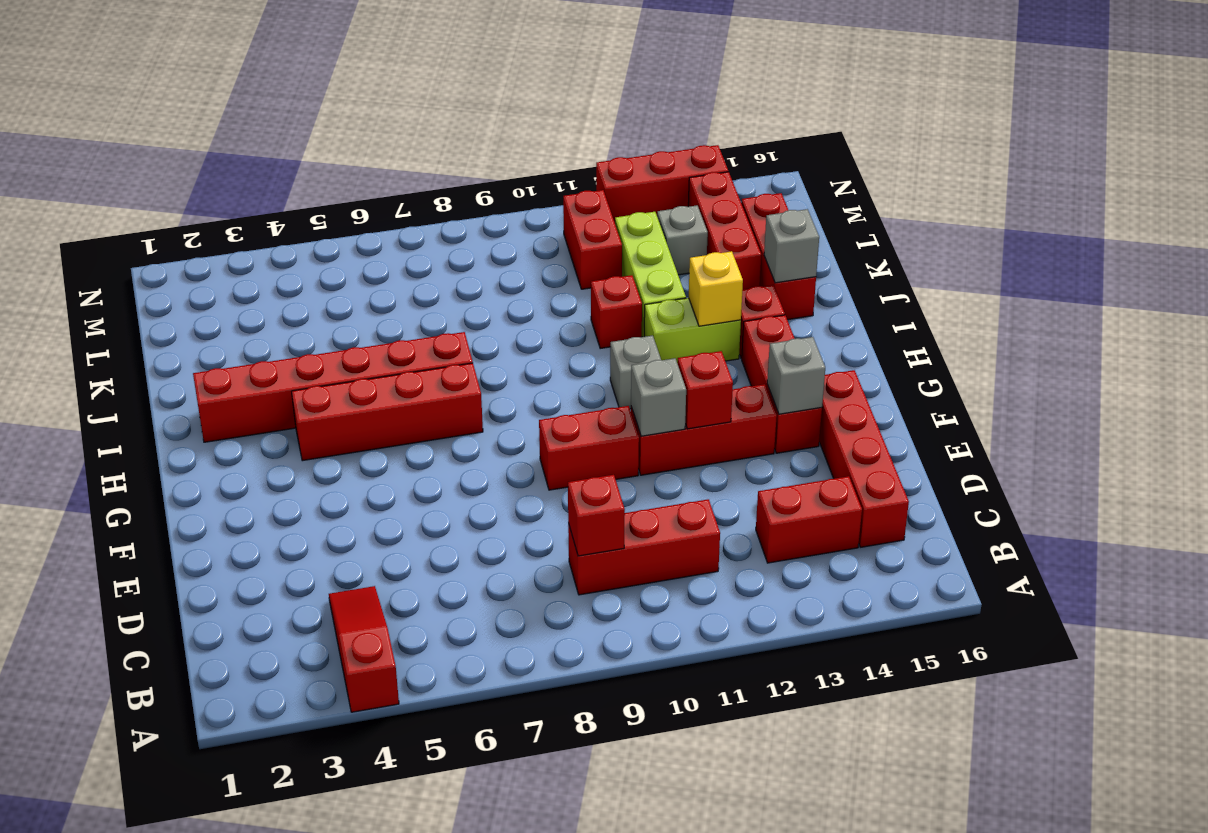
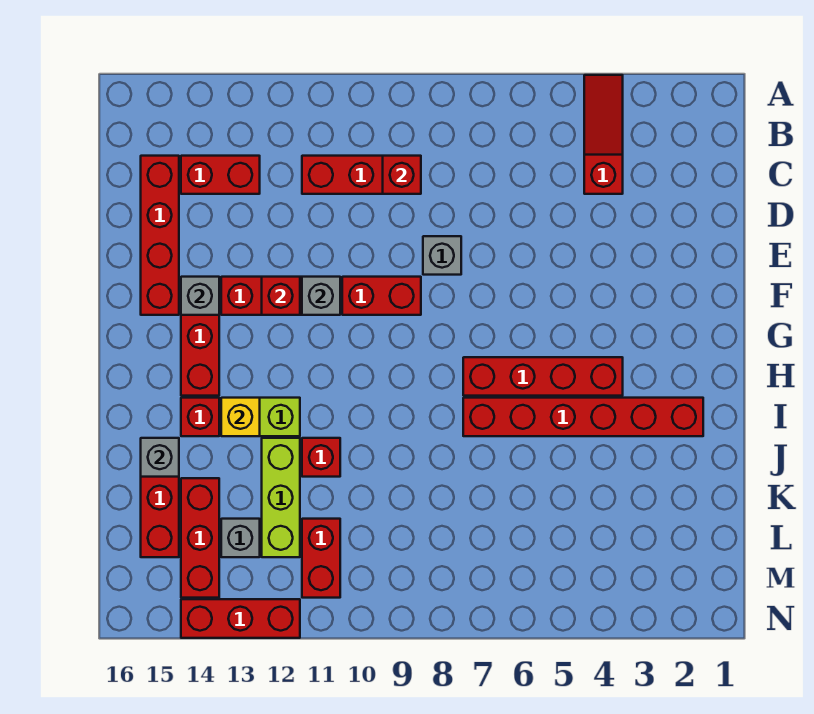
red 1x3 slope [329,586,399,712] -> red 1x3 slope turned to [584,75,623,194]
grey 1x1 brick [610,335,661,409] -> grey 1x1 brick moved to [423,236,461,275]

